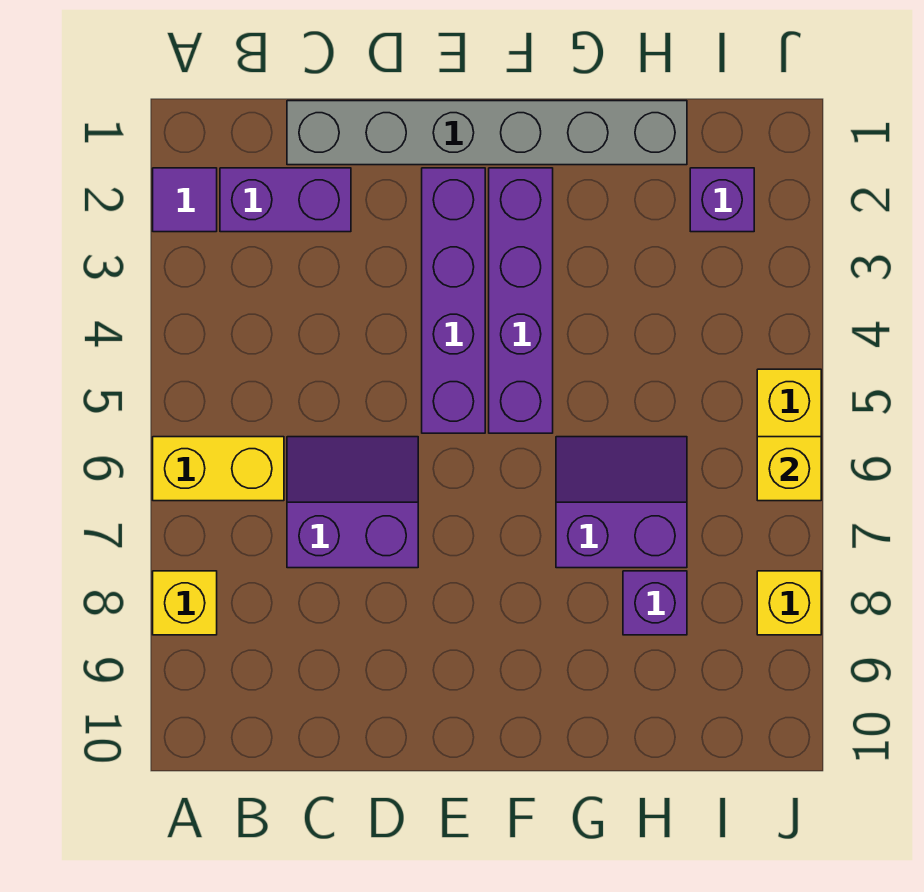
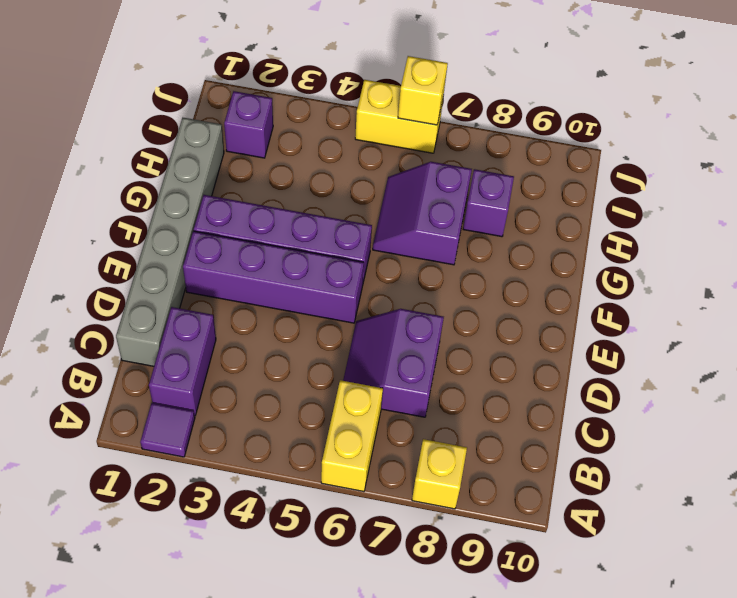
yellow 1x1 brick [757,571,821,635] -> none

